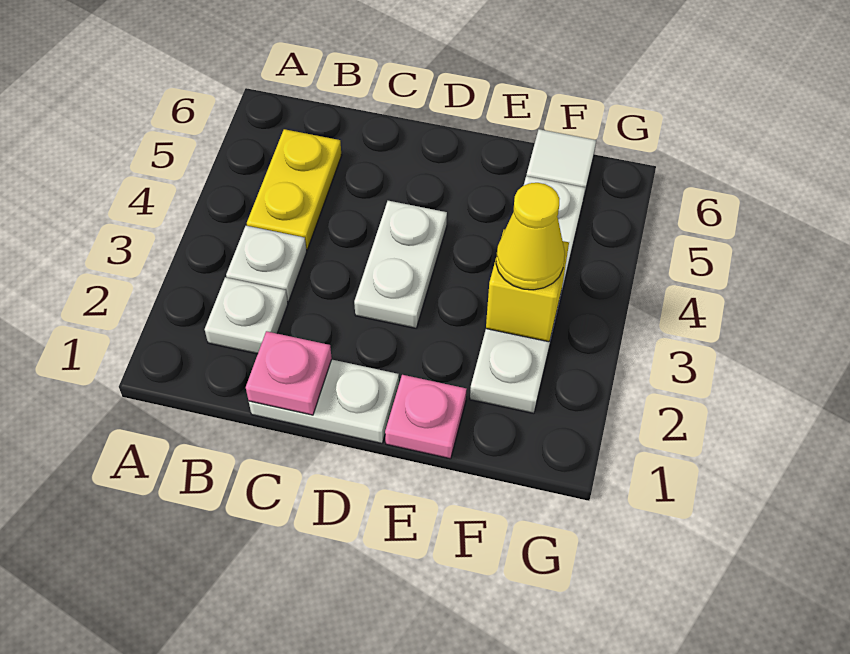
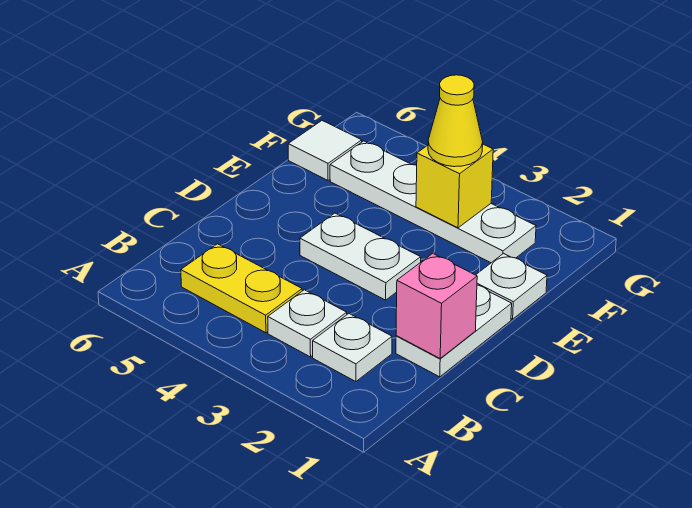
pink 1x1 plate [246,331,332,415] -> pink 1x1 brick [396,253,477,358]
pink 1x1 plate [385,375,467,459] -> white 1x1 plate [476,254,547,319]

